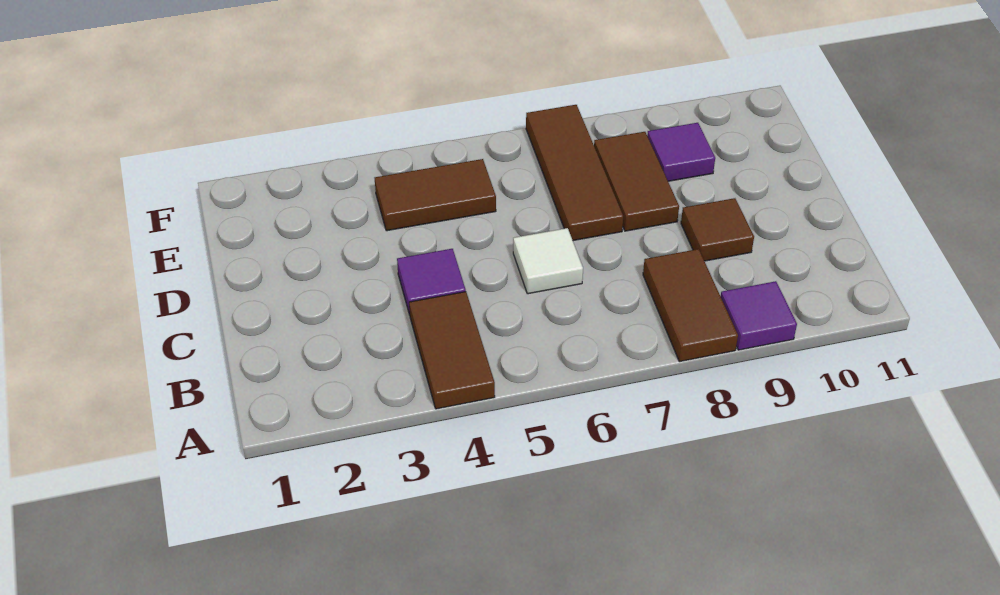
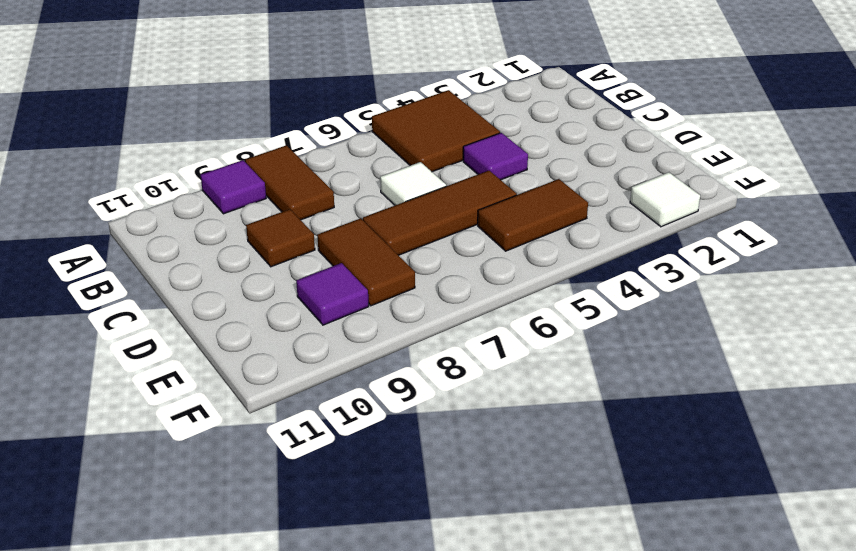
brown 1x2 tile [409,292,495,409] -> brown 2x2 tile [372,90,500,172]
brown 1x3 tile [526,105,623,241] -> brown 1x3 tile turned to [363,171,517,255]
none -> white 1x1 tile [630,172,700,227]

